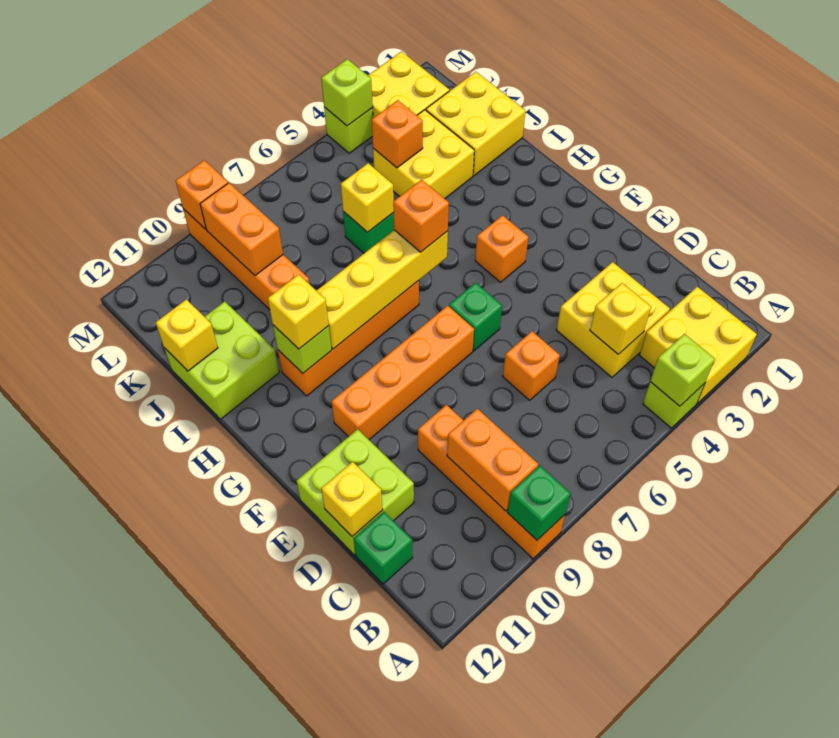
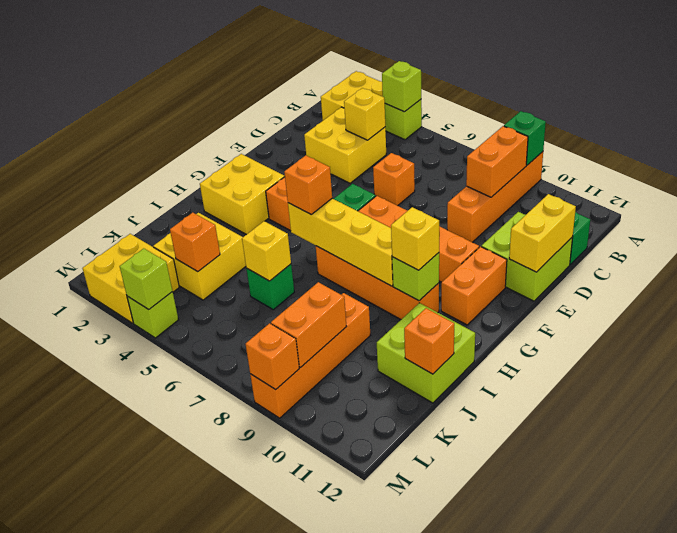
yellow 1x1 brick [321,462,383,536] -> yellow 1x2 brick [509,194,576,272]
none -> orange 1x2 brick [441,247,507,325]
yellow 2x2 brick [426,72,525,176] -> yellow 2x2 brick moved to [200,154,285,235]
yellow 1x1 brick [155,299,218,371] -> orange 1x1 brick [404,308,454,374]

